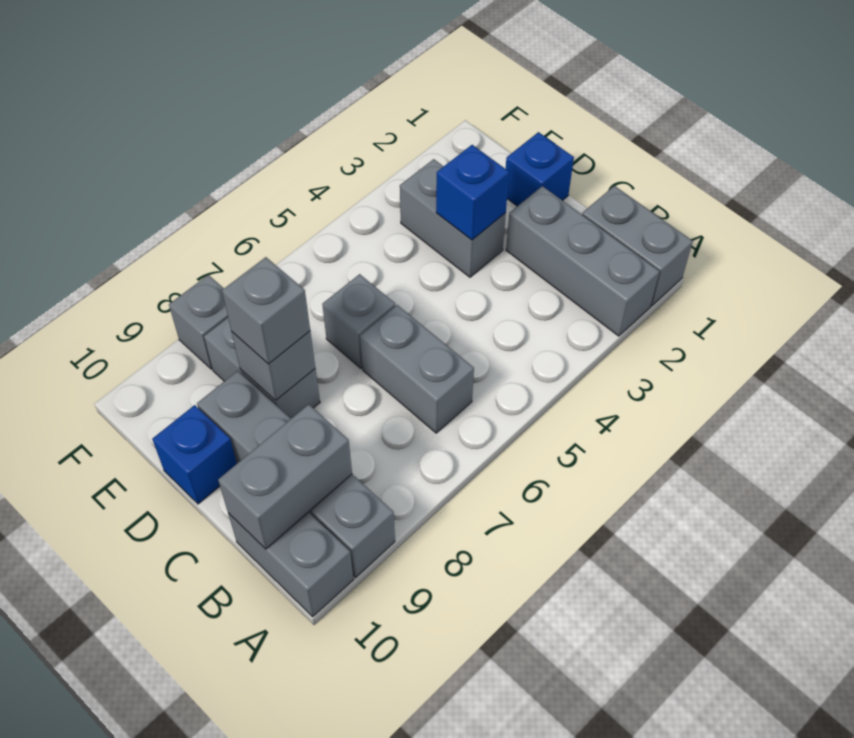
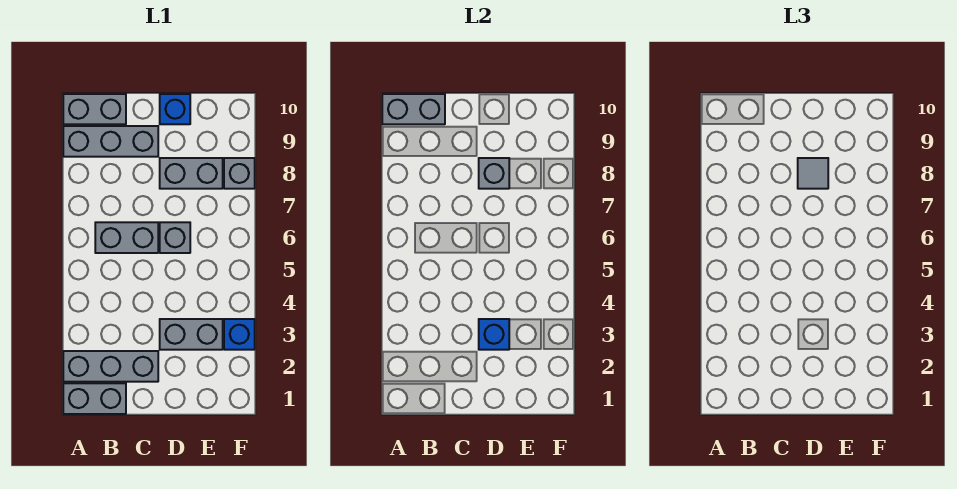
grey 1x4 brick [197,371,395,577] -> grey 1x3 brick [63,126,158,157]
grey 1x2 brick [218,404,352,549] -> grey 1x2 brick turned to [382,94,445,124]
blue 1x1 brick [506,132,574,206] -> blue 1x1 brick moved to [224,319,255,350]
grey 1x1 brick [222,257,310,364] -> grey 1x1 tile [798,158,828,189]

